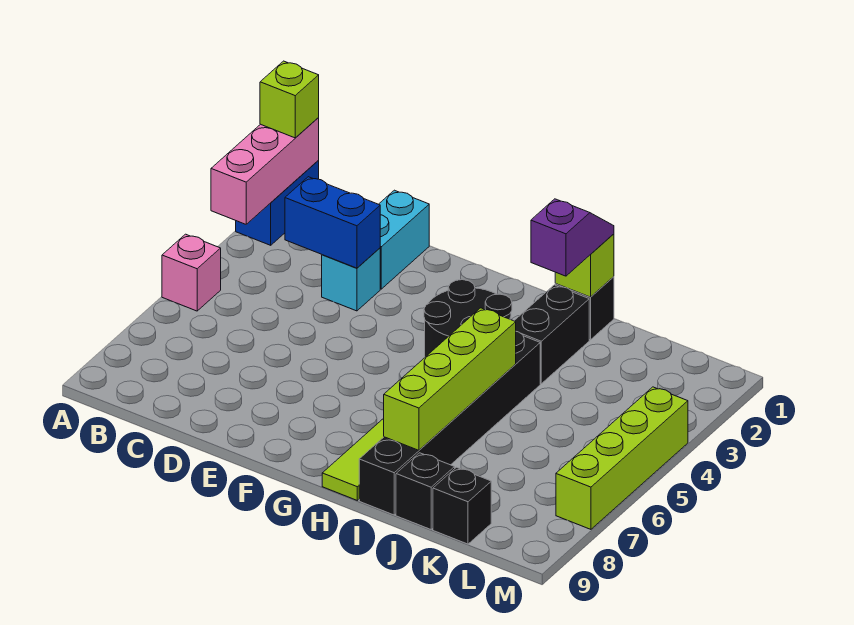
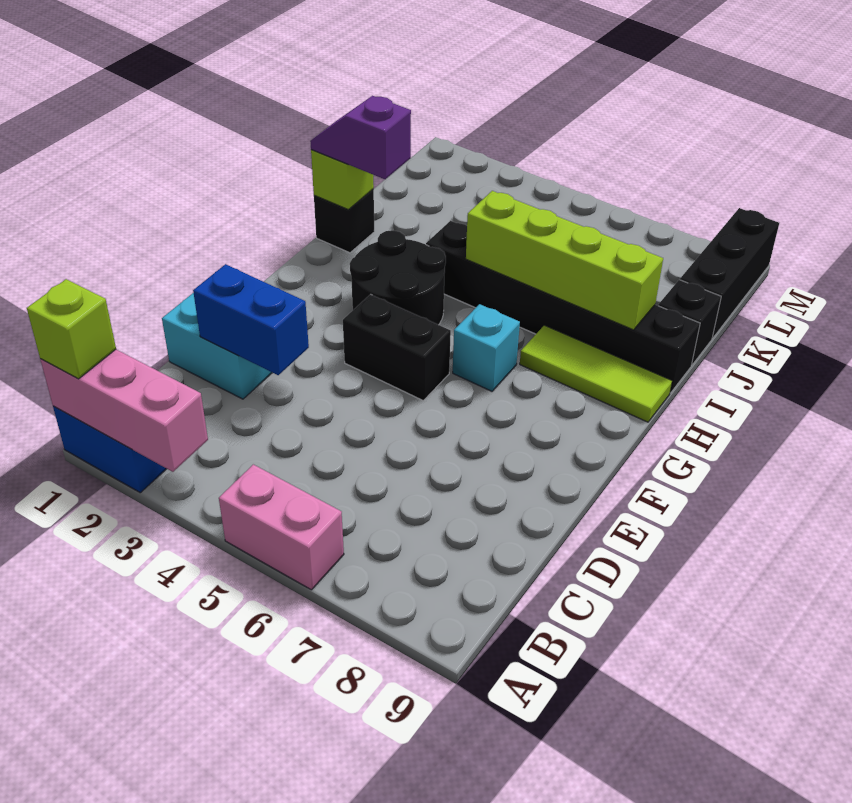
pink 1x1 brick [162,234,221,311] -> pink 1x2 brick [219,464,344,590]
blue 1x2 brick [285,177,380,268] -> blue 1x2 brick turned to [193,264,309,375]
cyan 1x1 brick [322,248,380,311] -> cyan 1x1 brick moved to [453,304,520,391]
black 1x2 brick [514,285,589,384] -> black 1x2 brick moved to [343,294,451,400]
black 1x1 brick [433,467,491,544] -> black 1x3 brick [680,208,779,338]
lime 1x4 brick [556,387,688,529] -> none

